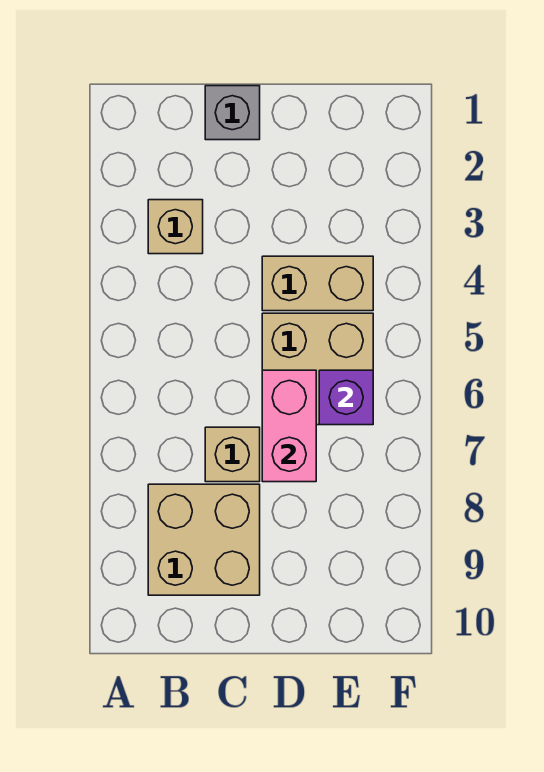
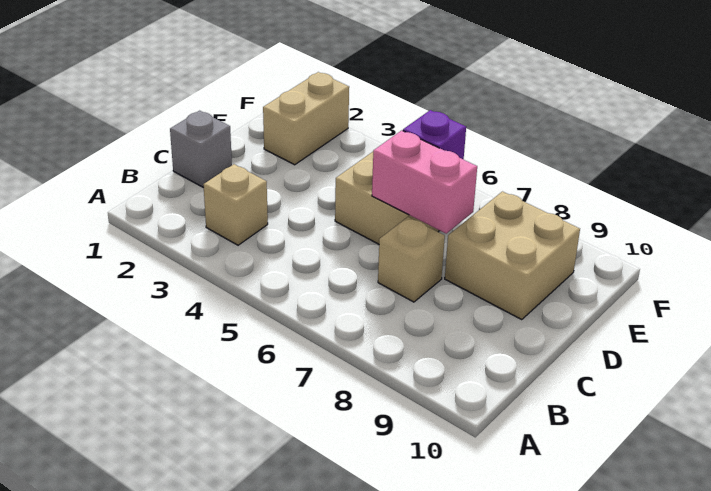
tan 2x2 brick [148,484,260,595] -> tan 2x2 brick moved to [445,192,580,320]
tan 1x2 brick [262,256,373,311] -> tan 1x2 brick moved to [263,72,349,165]

